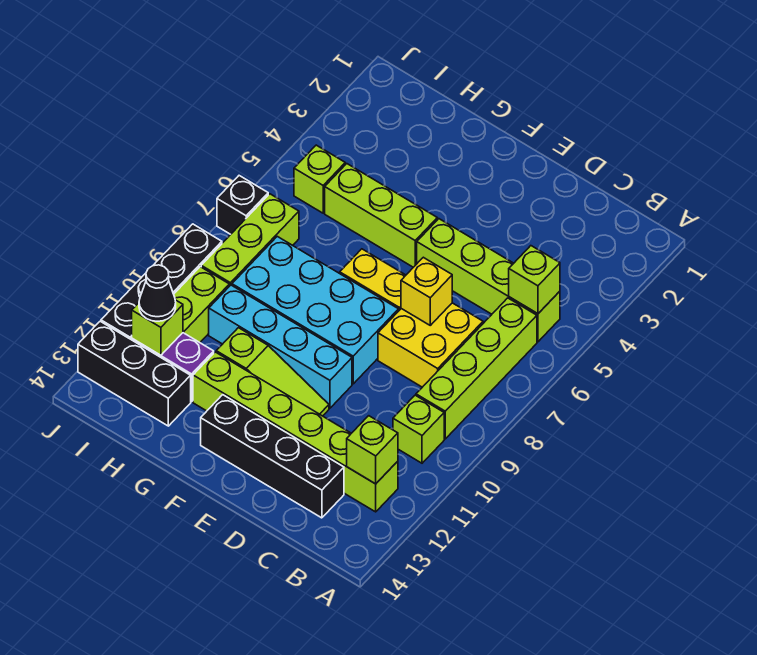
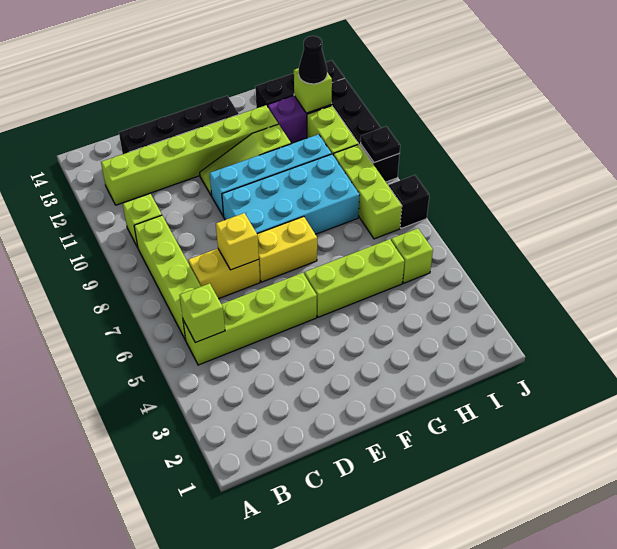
lime 1x1 brick [347,416,398,484] -> none
yellow 2x2 brick [378,303,483,387] -> yellow 1x2 brick [188,249,260,299]
none -> black 1x1 plate [361,126,400,163]

